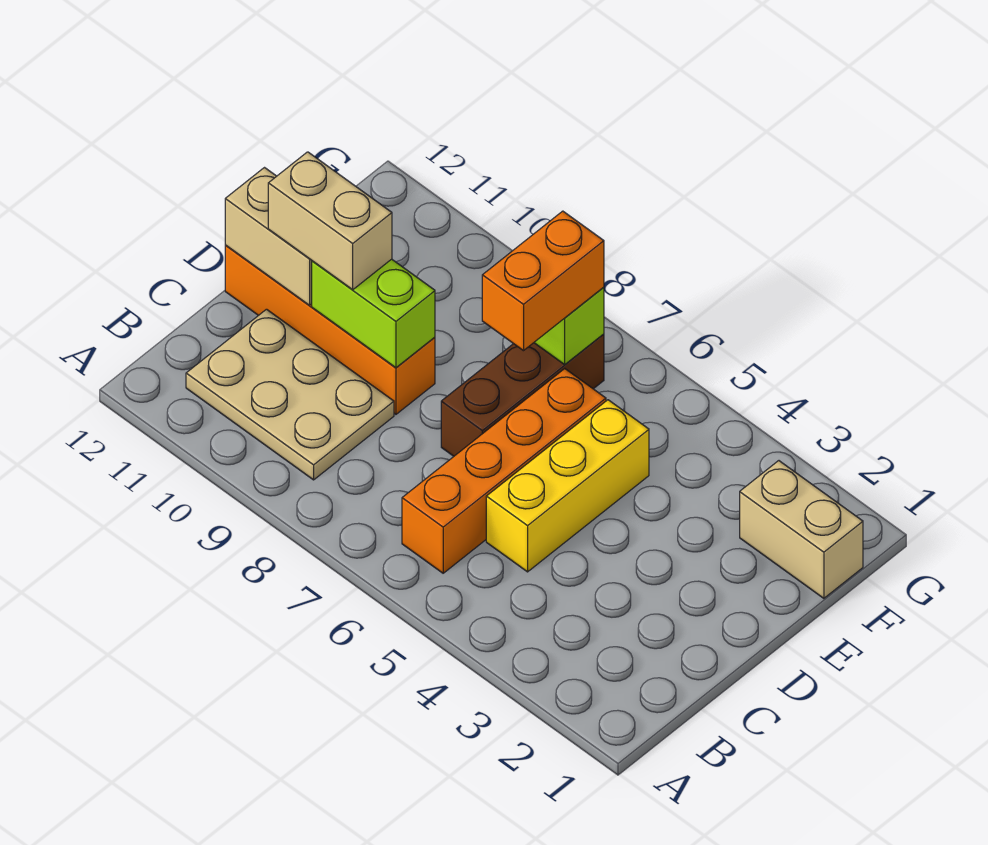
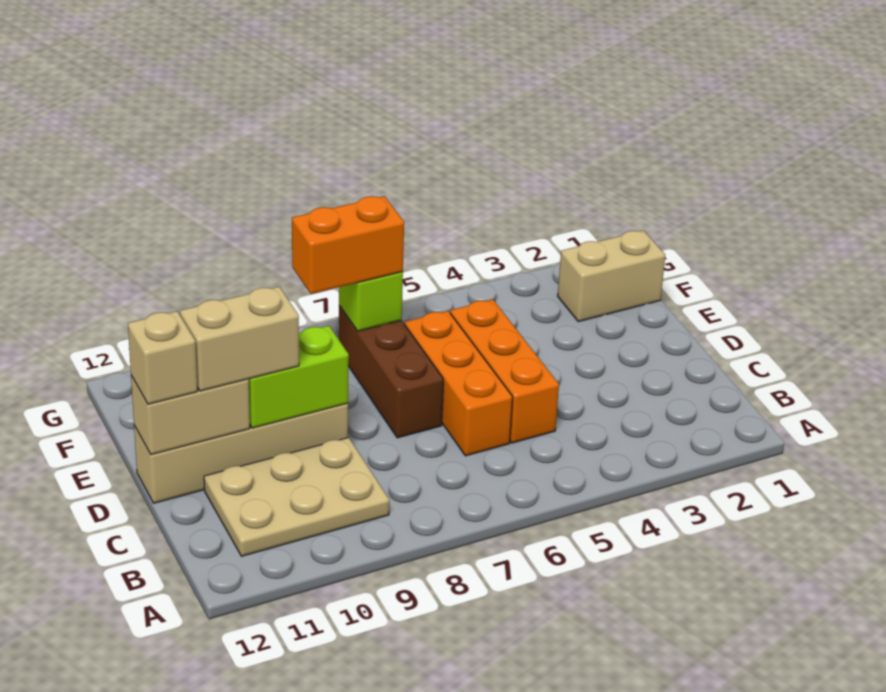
orange 1x4 brick [402,369,606,573] -> orange 1x3 brick [405,311,512,456]
yellow 1x3 brick [486,400,649,572] -> orange 1x3 brick [450,300,559,443]
orange 1x4 brick [225,245,435,414] -> tan 1x4 brick [134,403,348,503]
none -> tan 1x1 brick [128,311,197,404]
orange 1x2 brick [482,211,604,351] -> orange 1x2 brick turned to [292,196,404,294]

